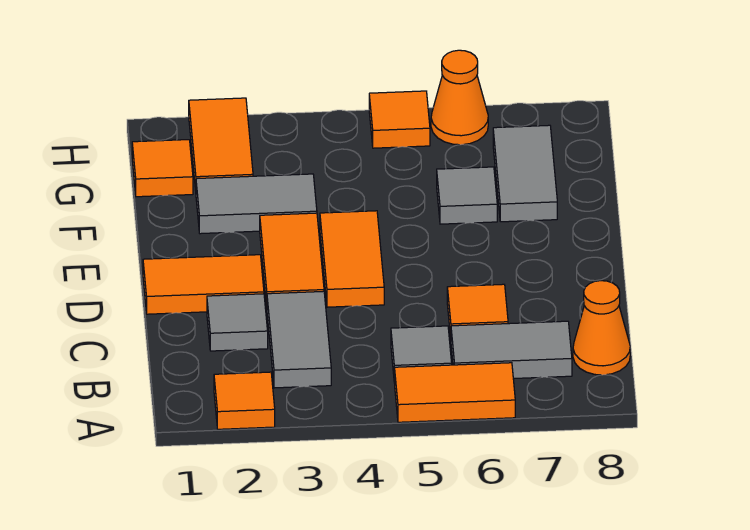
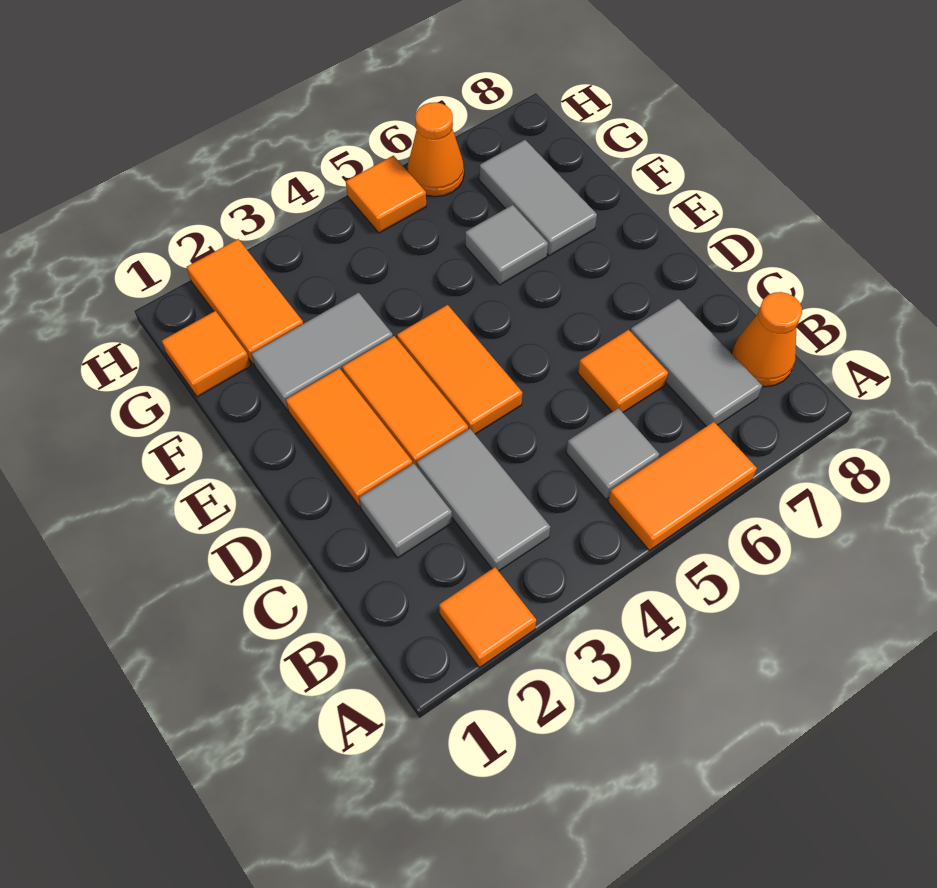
grey 1x2 tile [451,321,572,379] -> grey 1x2 tile turned to [630,299,762,426]
orange 1x2 tile [143,255,264,314] -> orange 1x2 tile turned to [286,368,412,506]

